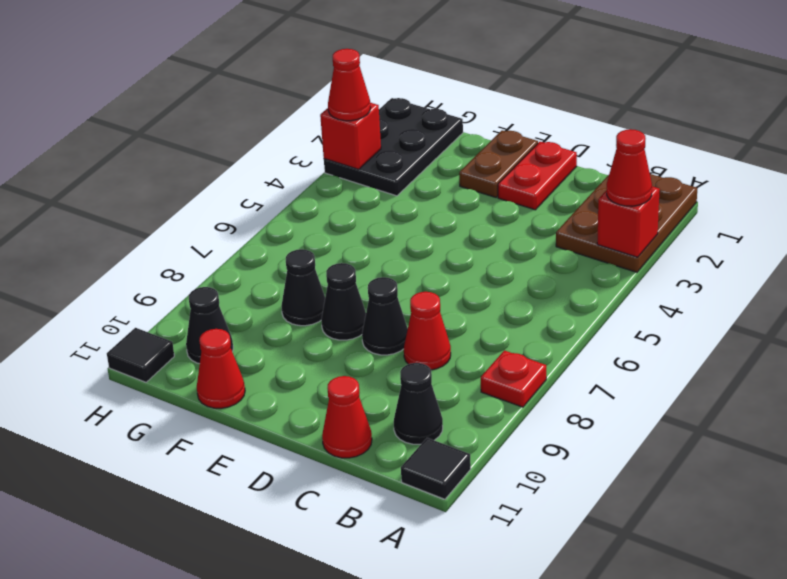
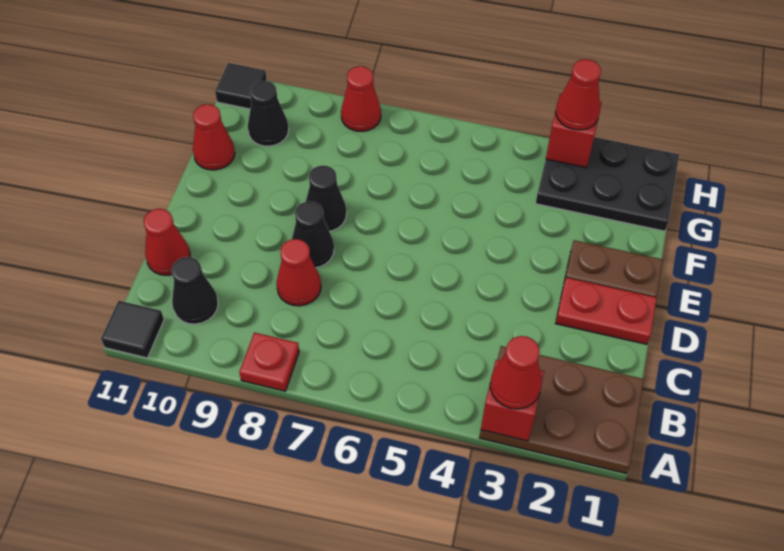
black 1x1 cone [281,249,325,326] -> none
none -> red 1x1 cone [341,66,381,132]

